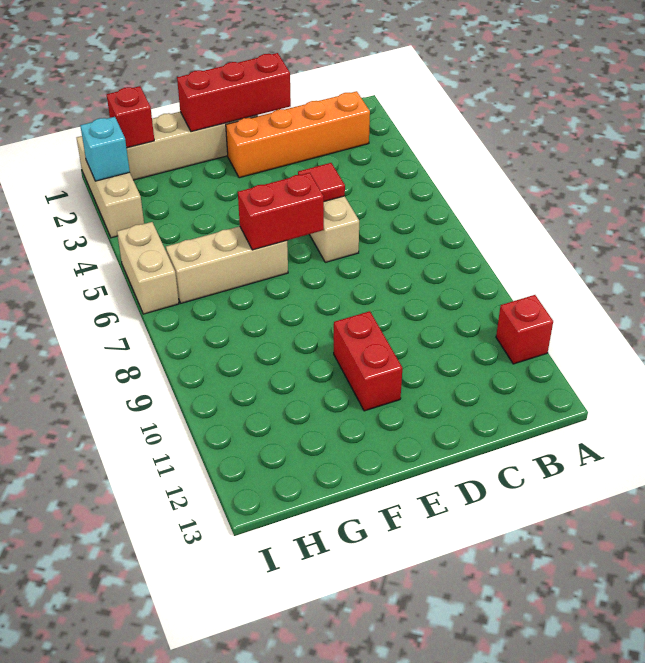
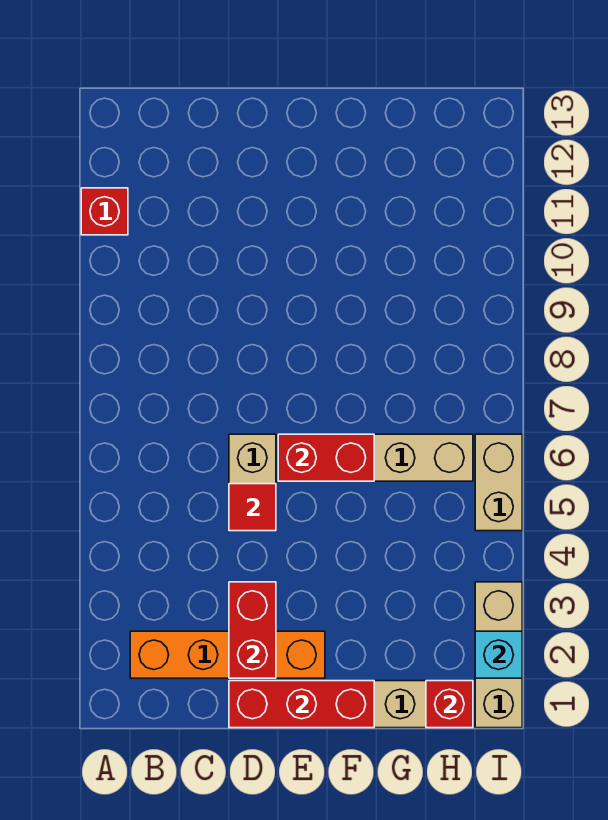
red 1x2 brick [334,311,402,411] -> red 1x2 brick moved to [229,582,276,678]

